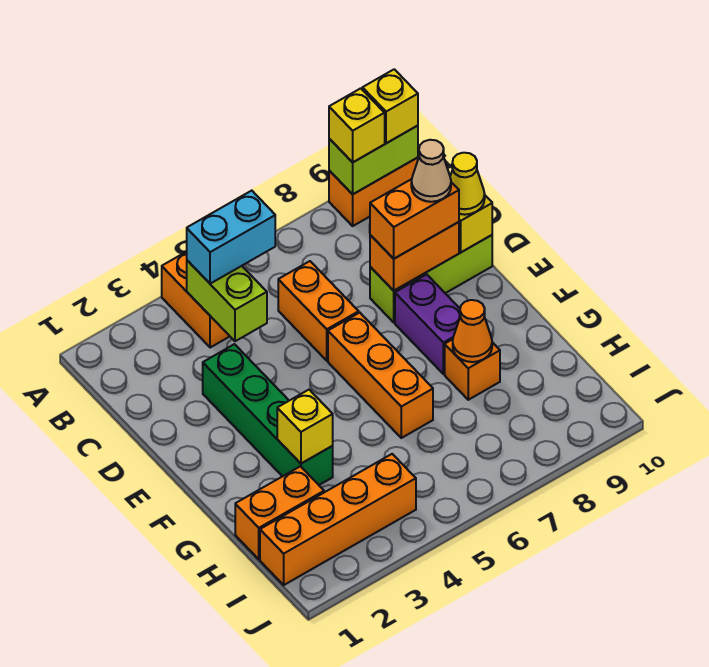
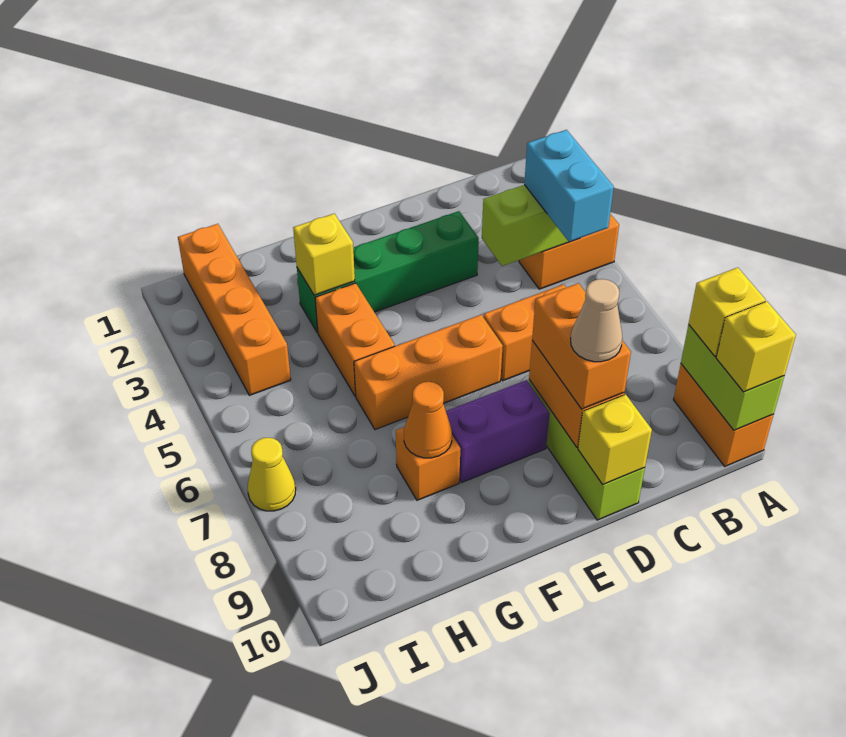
yellow 1x1 cone [450,153,485,215] -> yellow 1x1 cone moved to [248,438,296,511]
orange 1x2 brick [235,466,324,559] -> orange 1x2 brick moved to [315,283,395,396]

